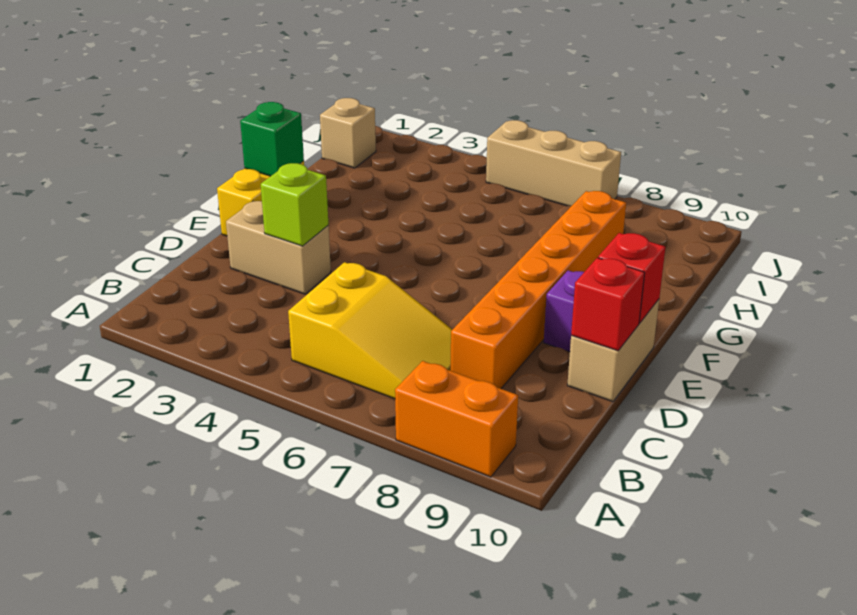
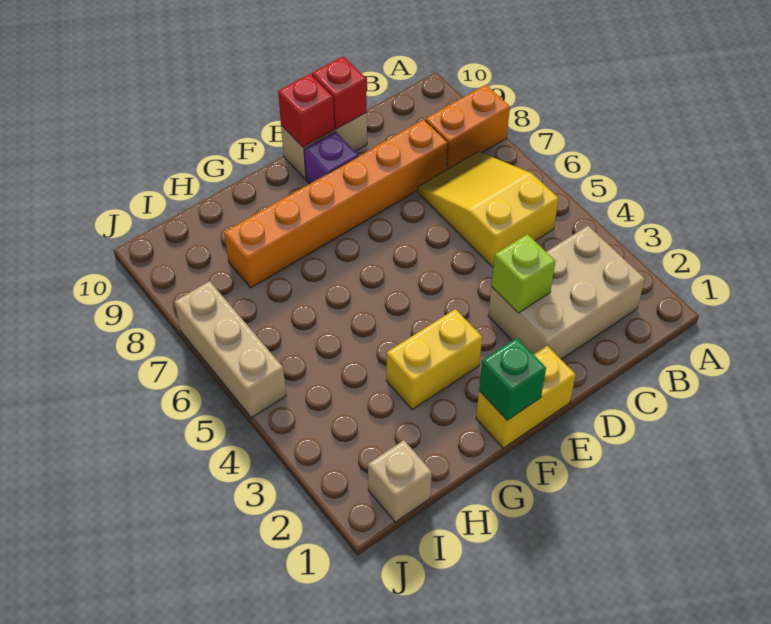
orange 1x2 brick [395,361,518,477] -> orange 1x2 brick turned to [425,85,510,170]
tan 1x2 brick [226,201,331,294] -> tan 2x3 brick [488,226,645,359]
none -> yellow 1x2 brick [386,309,482,409]

